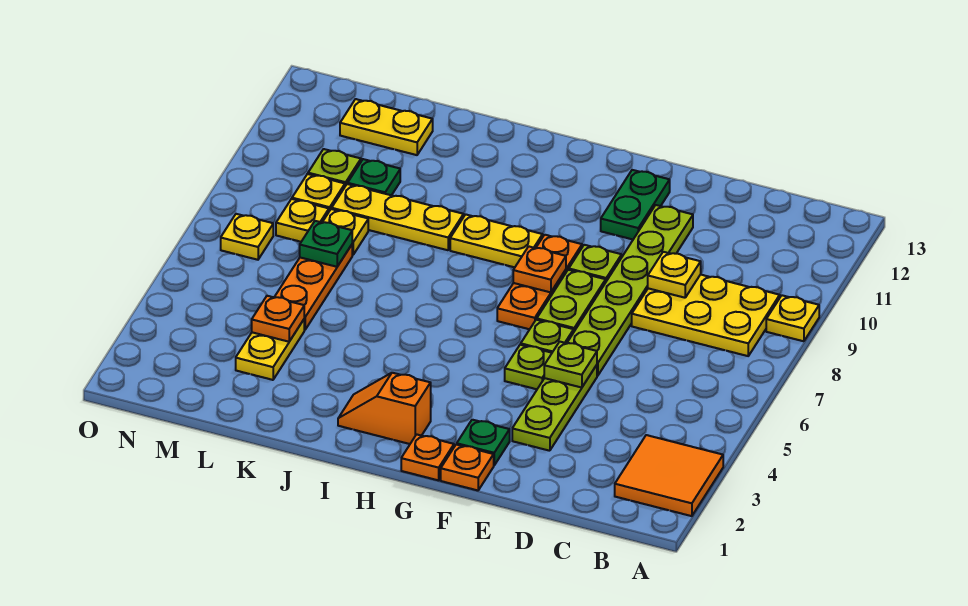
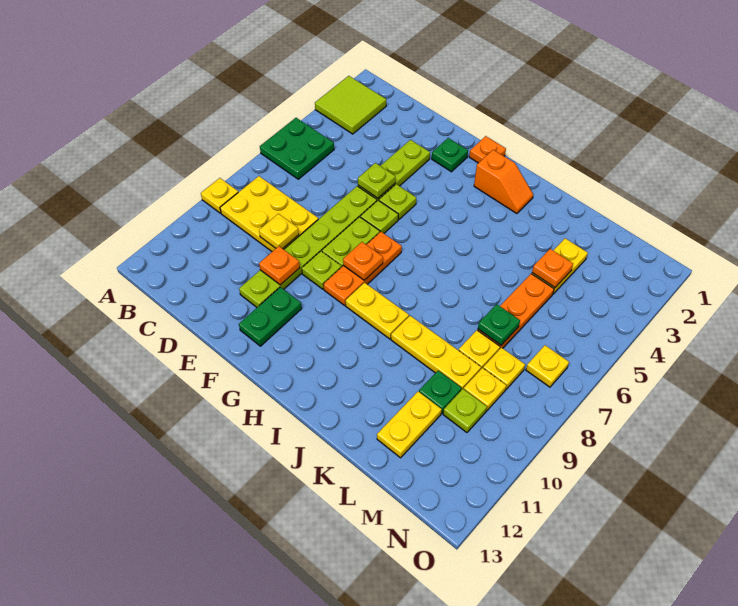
orange 2x2 tile [615,435,723,516] -> lime 2x2 tile [315,76,386,134]
none -> green 2x2 plate [260,118,334,179]
orange 1x1 plate [441,444,494,490] -> orange 1x1 plate moved to [259,246,300,285]
yellow 1x2 plate [340,99,433,155] -> yellow 1x2 plate turned to [377,392,442,458]

